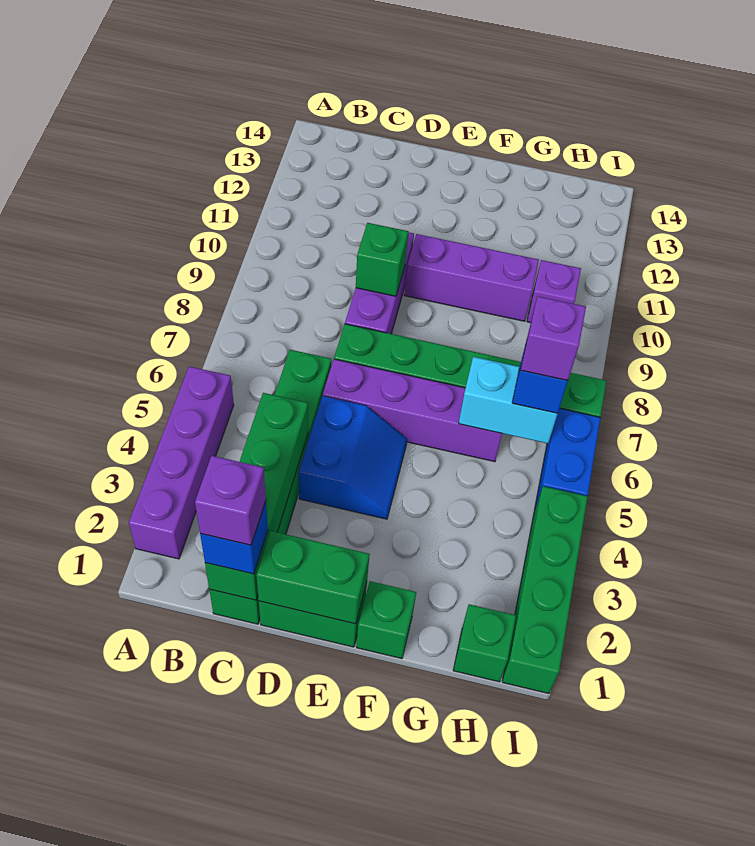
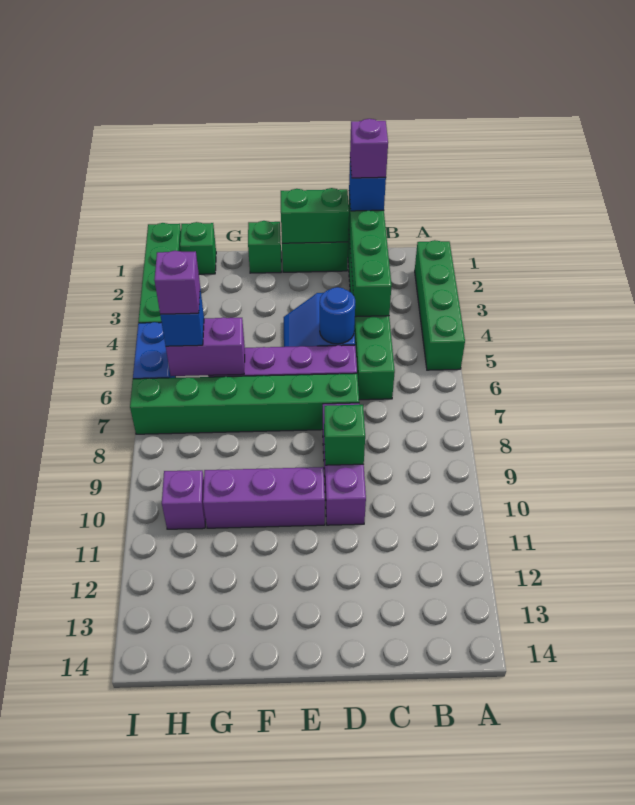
purple 1x4 brick [129,366,234,559] -> green 1x4 brick [415,240,465,370]
none -> blue 1x1 round brick [320,287,355,344]
cyan 1x2 brick [459,357,557,443] -> purple 1x2 brick [166,317,245,376]

